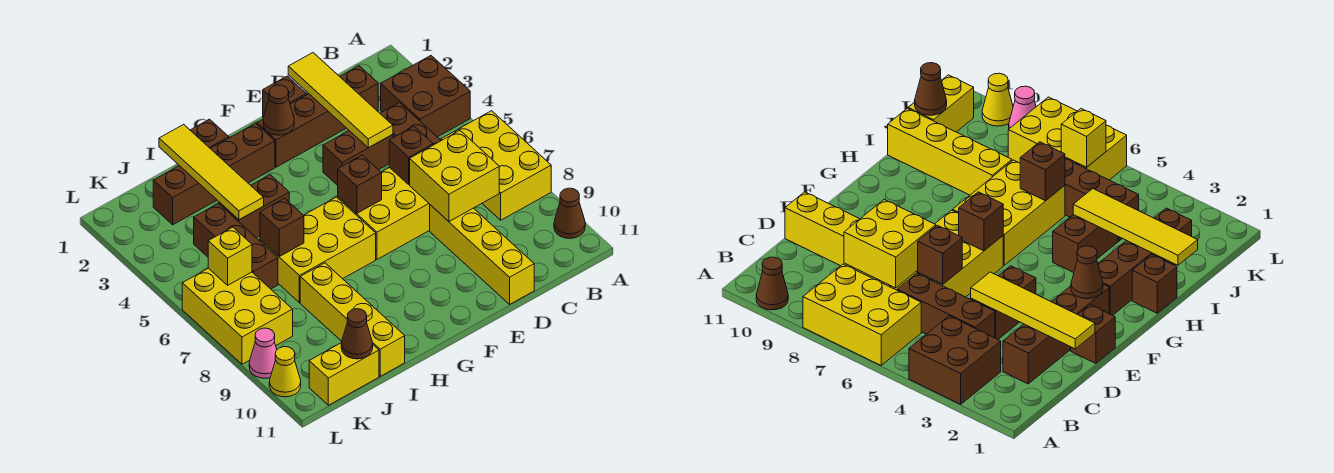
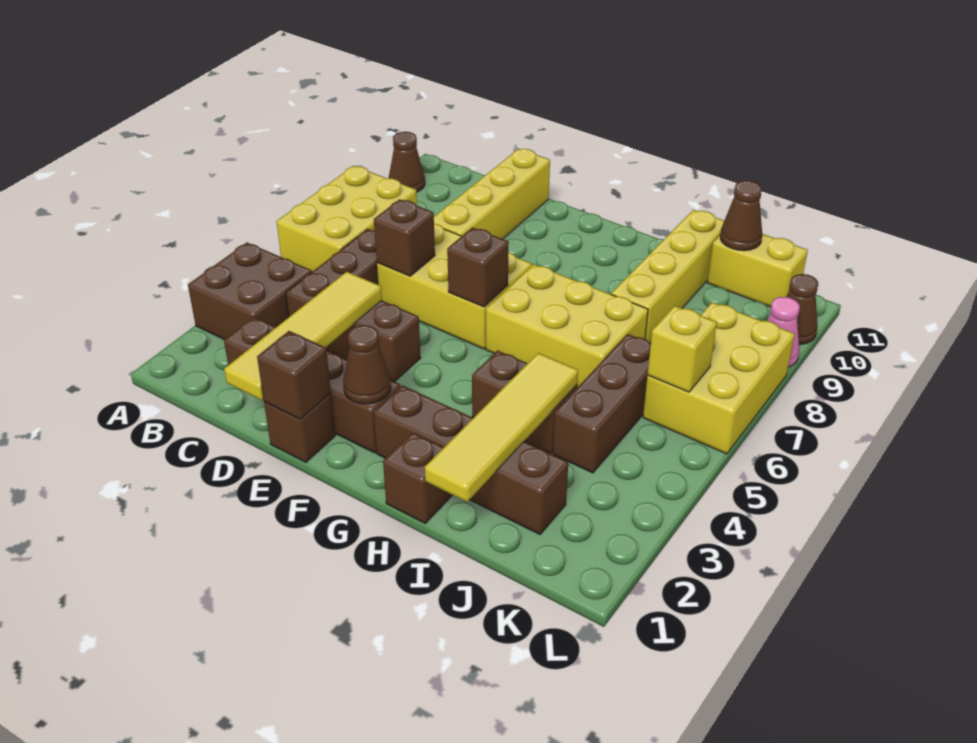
yellow 2x2 brick [410,131,499,221] -> none
brown 1x1 brick [260,198,304,256] -> brown 1x1 brick moved to [257,331,331,419]
yellow 1x1 cone [269,347,301,397] -> brown 1x1 cone [787,274,818,345]

